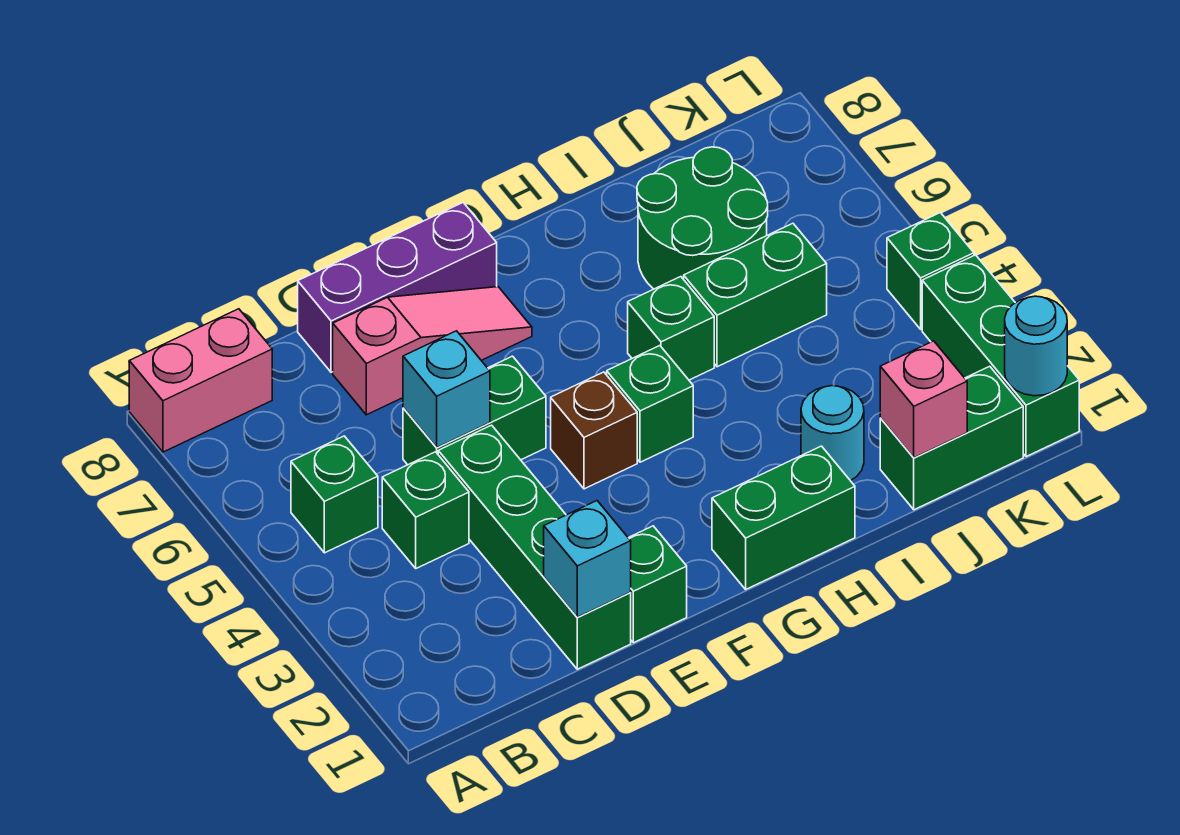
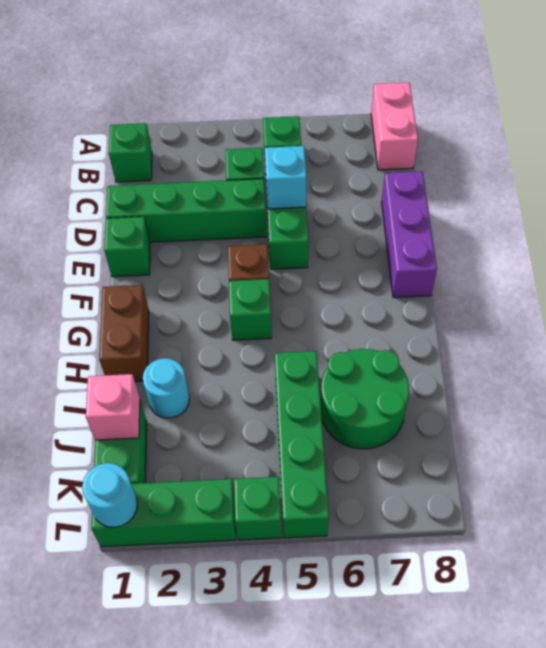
cyan 1x1 brick [544,501,631,617] -> none
pink 1x3 slope [333,287,532,415] -> none
green 1x2 brick [712,446,855,589] -> brown 1x2 brick [99,285,149,382]
green 1x1 brick [628,277,714,380] -> green 1x1 brick moved to [109,123,152,182]
green 1x2 brick [684,223,827,367] -> green 1x4 brick [275,351,329,538]

